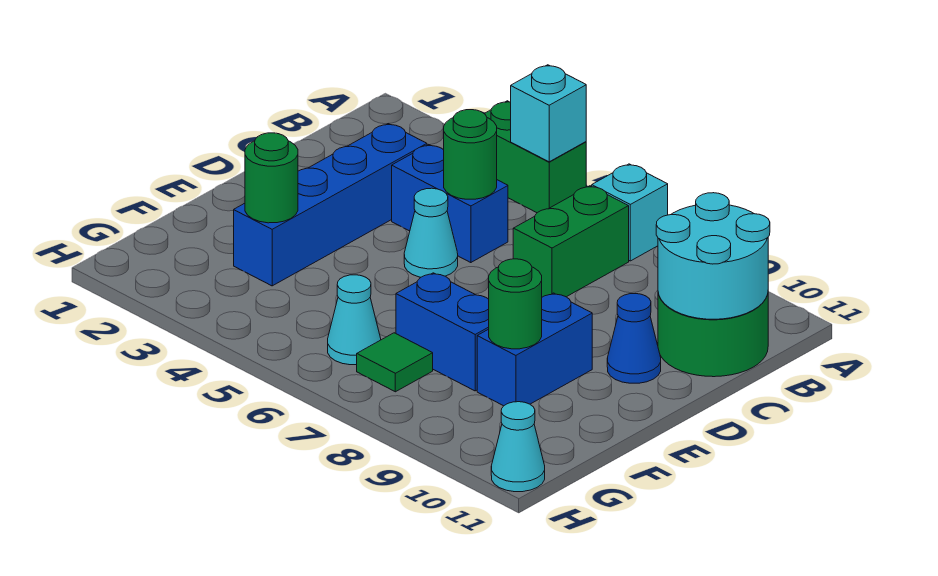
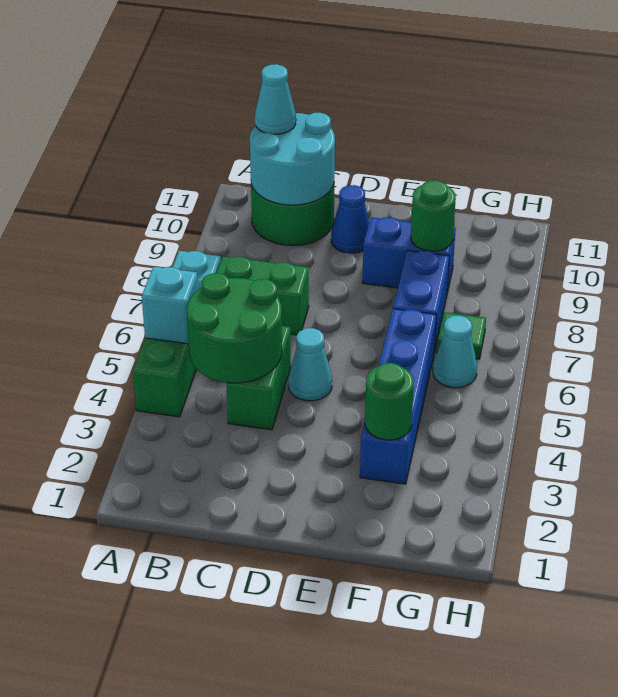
blue 1x4 brick [234,124,427,286] -> blue 1x4 brick turned to [360,309,436,484]
blue 1x2 brick [392,145,508,263] -> green 1x2 brick [226,326,291,430]
green 1x1 round brick [444,110,497,199] -> green 2x2 round brick [187,273,282,383]
cyan 1x1 cone [491,402,545,492] -> cyan 1x1 cone moved to [255,64,296,134]

